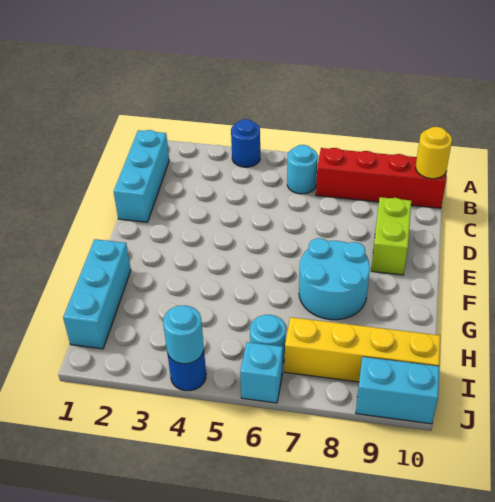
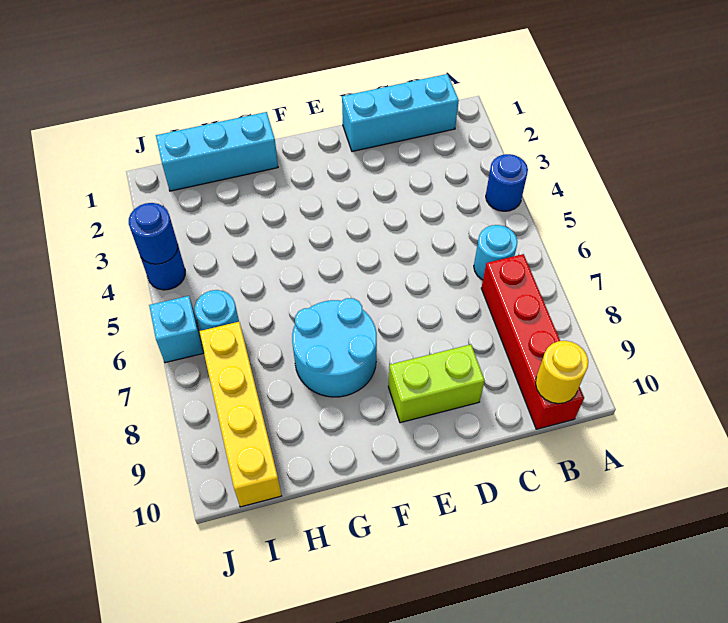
cyan 1x1 round brick [163,305,204,364] -> blue 1x1 round brick [129,203,178,264]
cyan 1x2 brick [356,357,439,424] -> none

